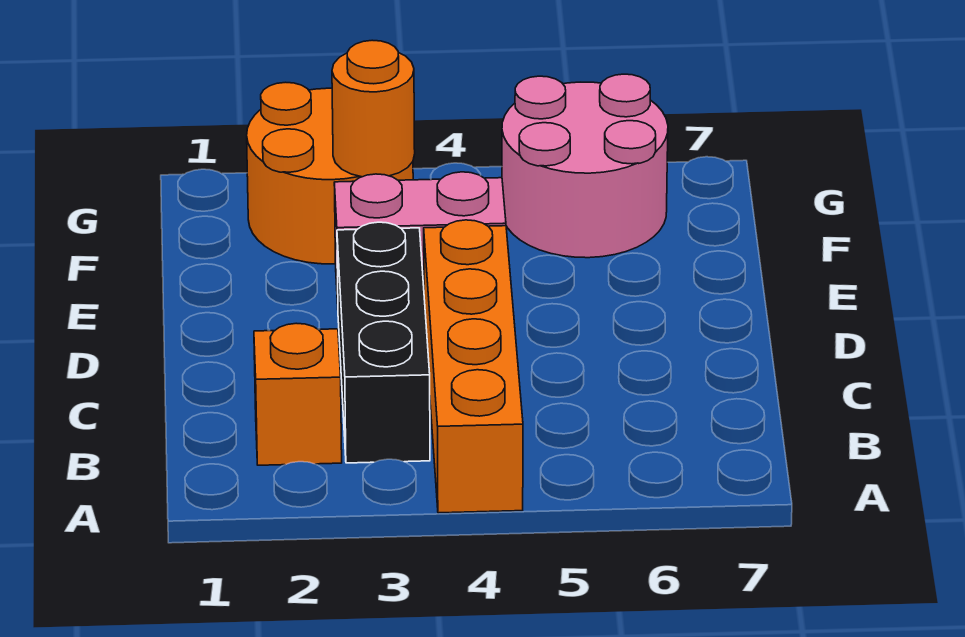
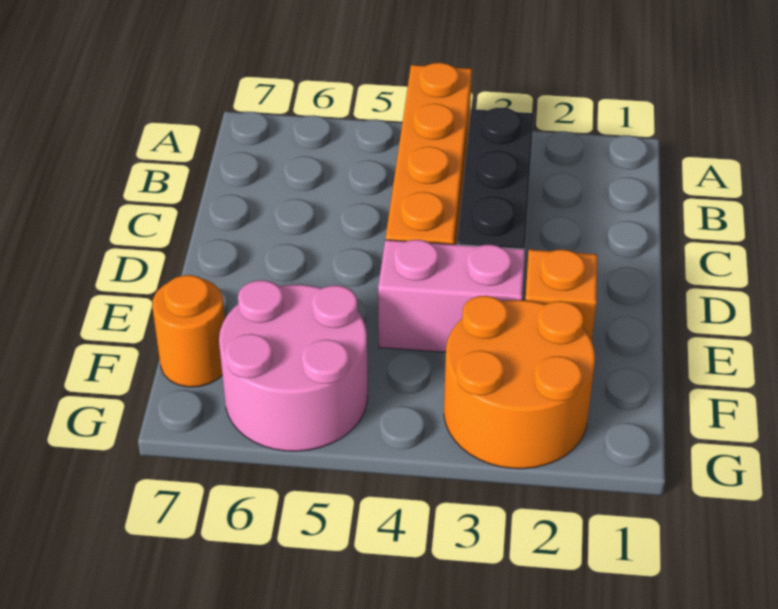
orange 1x1 brick [254,323,342,465] -> orange 1x1 brick moved to [525,249,597,340]
orange 1x1 round brick [332,40,415,177] -> orange 1x1 round brick moved to [152,275,225,387]

